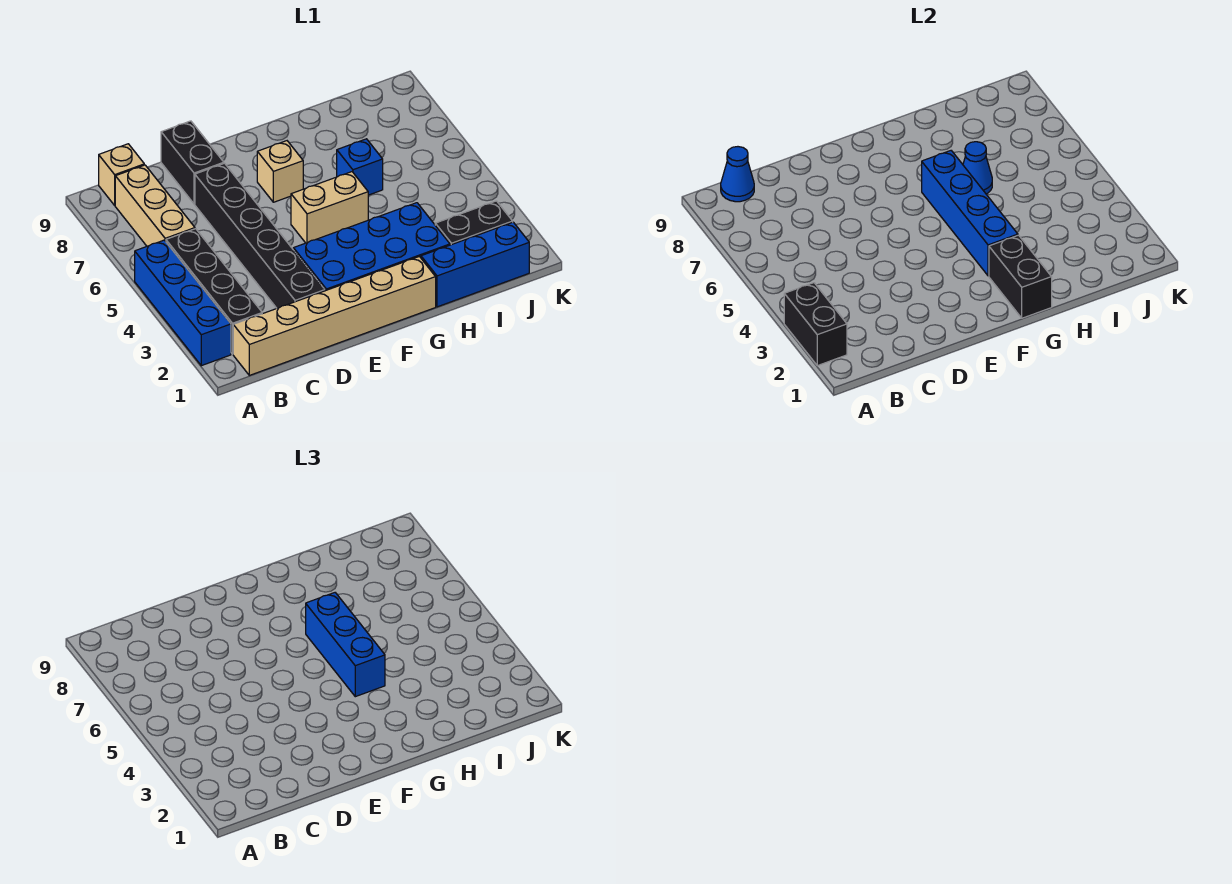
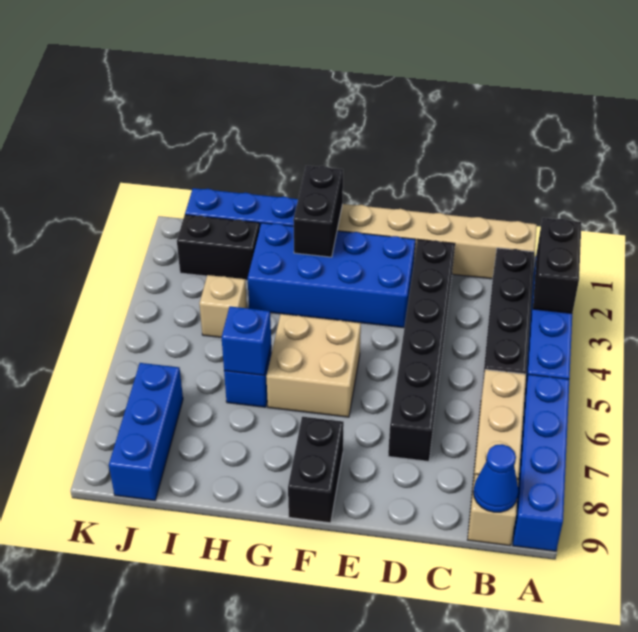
black 1x2 brick [161,121,224,204] -> black 1x2 brick moved to [288,417,344,523]
tan 1x2 brick [291,172,368,243] -> tan 2x2 brick [266,314,361,417]
tan 1x1 brick [257,141,303,202] -> tan 1x1 brick moved to [199,275,247,337]
blue 1x4 brick [922,151,1018,276] -> blue 1x4 brick moved to [513,374,569,551]
blue 1x3 brick [306,593,385,697] -> blue 1x3 brick moved to [109,363,183,500]
blue 1x1 cone [963,142,992,194] -> blue 1x1 brick [221,306,271,375]

